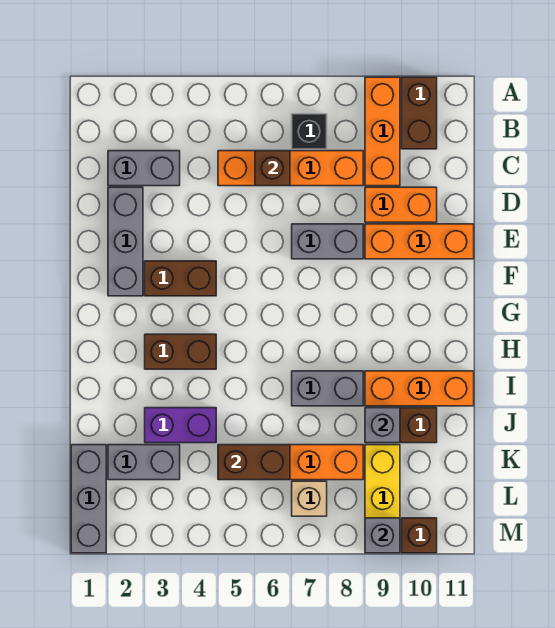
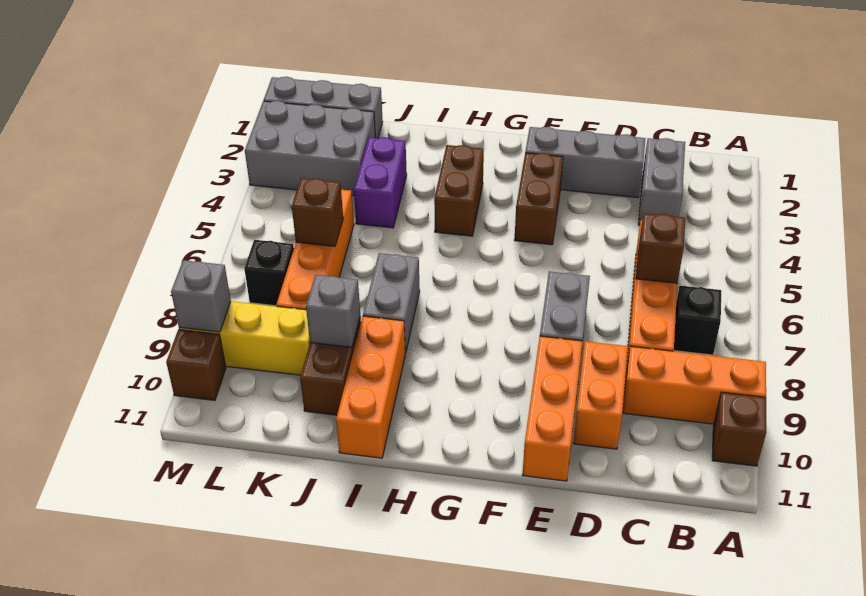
brown 1x2 brick [402,77,437,149] -> brown 1x1 brick [712,392,766,466]
grey 1x2 brick [108,445,180,480] -> grey 2x3 brick [245,101,375,196]
brown 1x2 brick [218,445,290,480] -> brown 1x1 brick [292,178,343,246]
tan 1x1 brick [292,481,327,516] -> black 1x1 brick [244,240,294,306]

